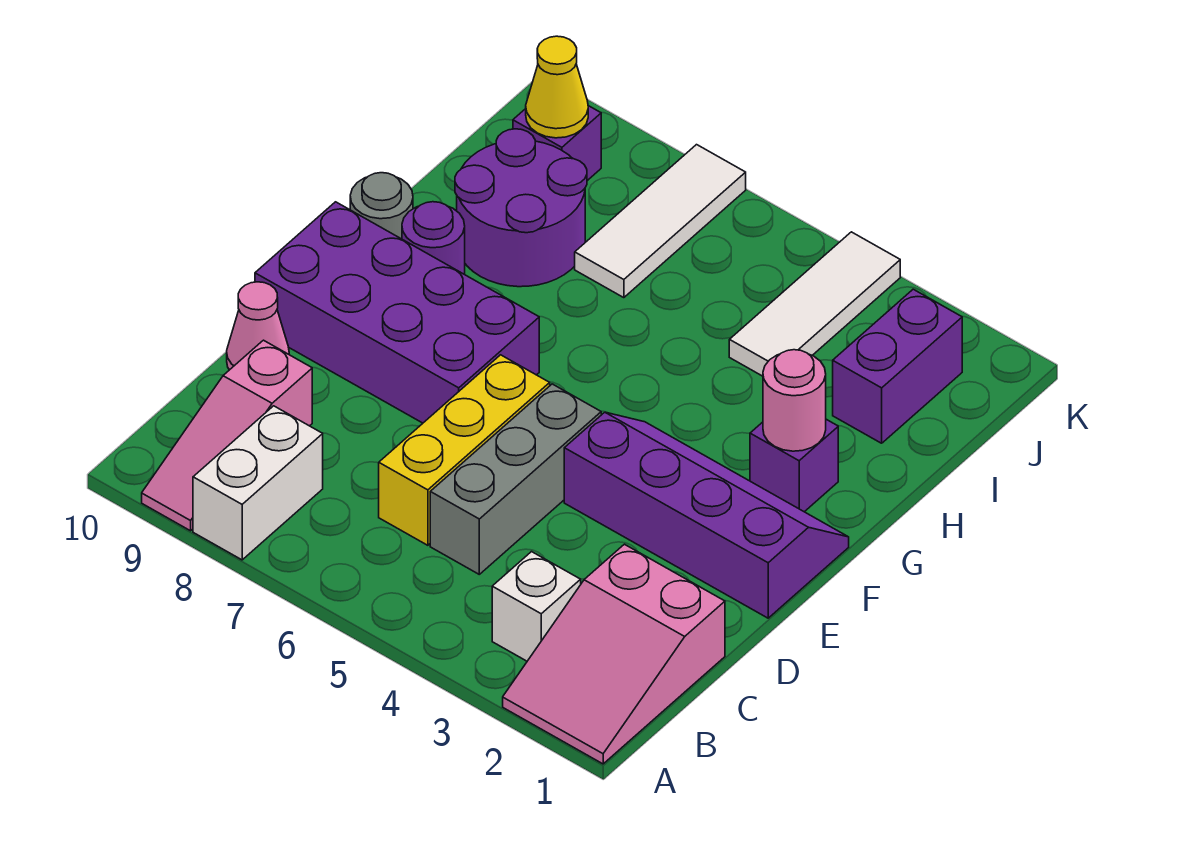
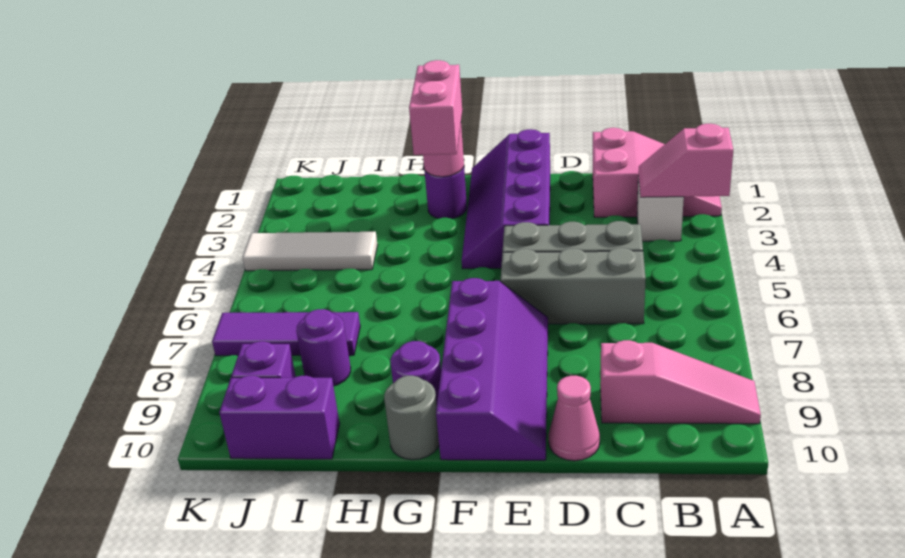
none -> pink 1x2 slope [638,124,733,197]
white 1x2 brick [193,406,323,560] -> none
yellow 1x3 brick [379,355,550,545] -> grey 1x3 brick [501,248,646,324]
purple 2x4 brick [255,202,539,423] -> purple 2x4 slope [436,278,548,460]
purple 1x1 brick [750,419,838,512] -> purple 1x1 round brick [424,167,467,219]
none -> pink 1x2 brick [409,60,462,155]
purple 2x2 round brick [455,129,587,287] -> purple 1x1 round brick [296,309,351,386]
purple 1x2 brick [833,289,962,443] -> purple 1x2 brick moved to [219,376,340,459]
white 1x3 tile [575,145,746,298] -> purple 1x3 tile [212,312,360,356]
yellow 1x1 cone [526,36,588,138] -> none

